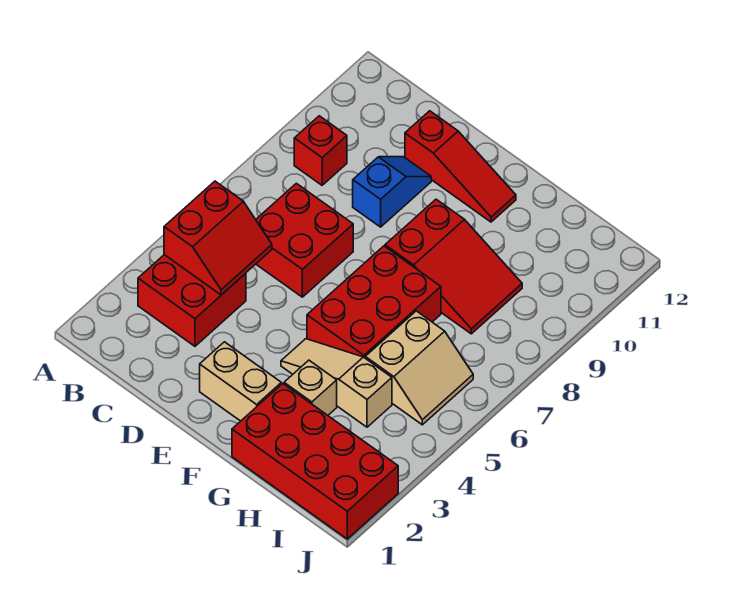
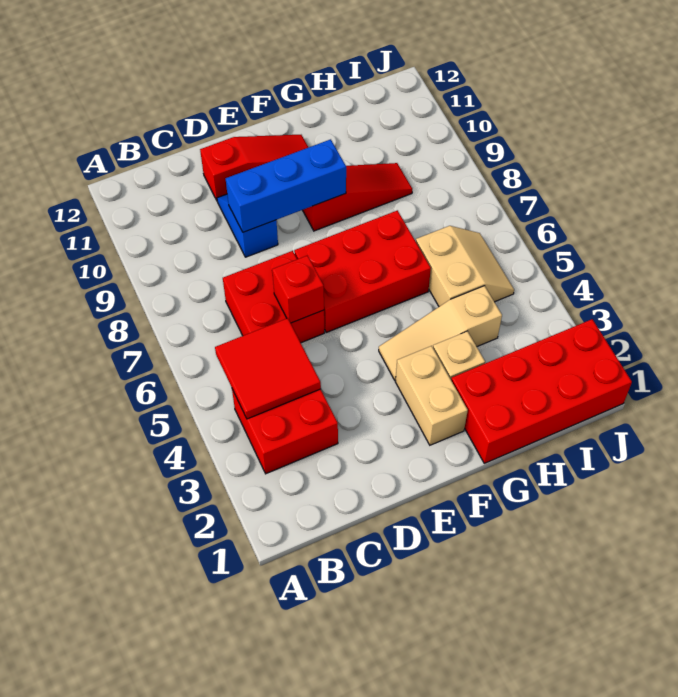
red 2x2 slope [164,181,272,295] -> red 2x2 tile [215,318,321,419]
red 1x1 brick [294,116,347,185] -> red 1x1 brick moved to [272,255,324,323]
none -> blue 1x3 brick [226,139,346,232]
tan 1x2 brick [200,342,281,421] -> tan 1x2 brick turned to [395,346,468,445]
red 2x3 brick [307,246,441,358] -> red 2x3 brick turned to [294,210,431,332]
red 2x3 slope [385,199,522,334] -> red 1x3 slope [303,163,412,231]

